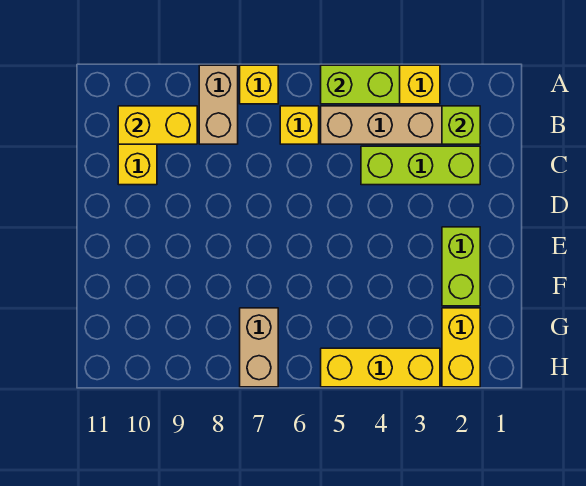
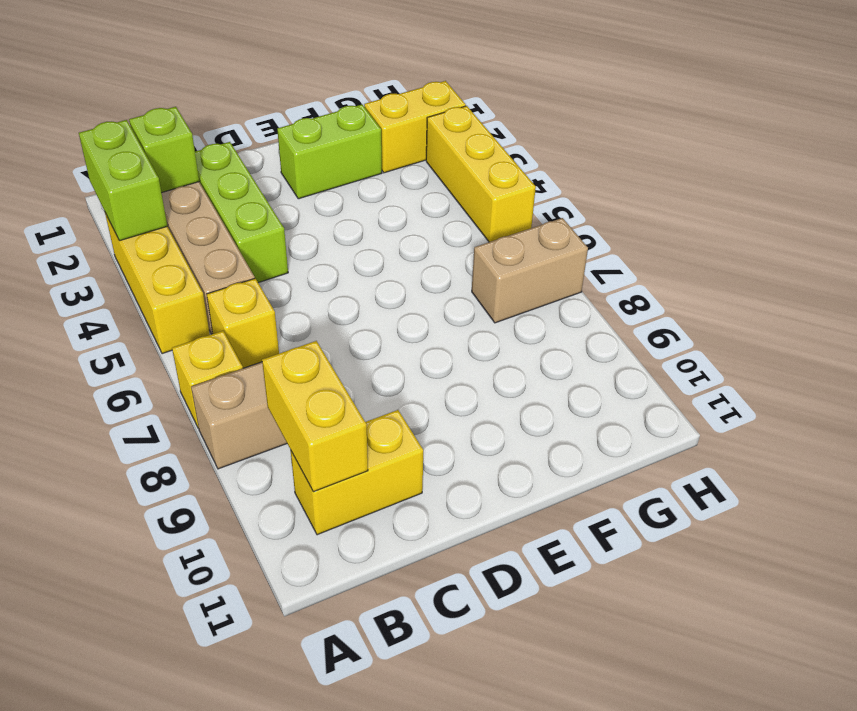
lime 1x2 brick [321,65,400,104] -> lime 1x2 brick moved to [79,120,167,241]

